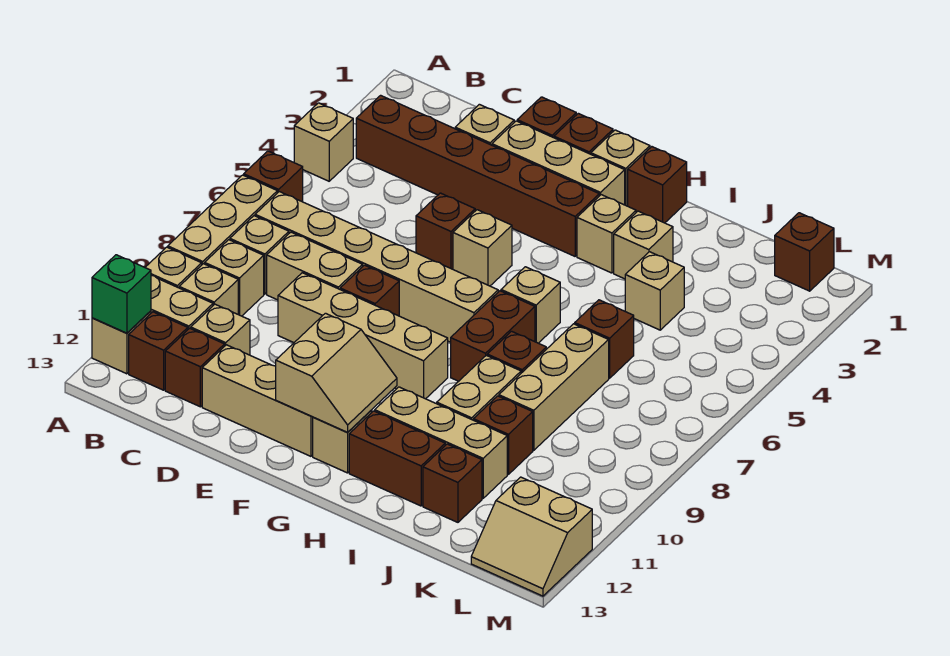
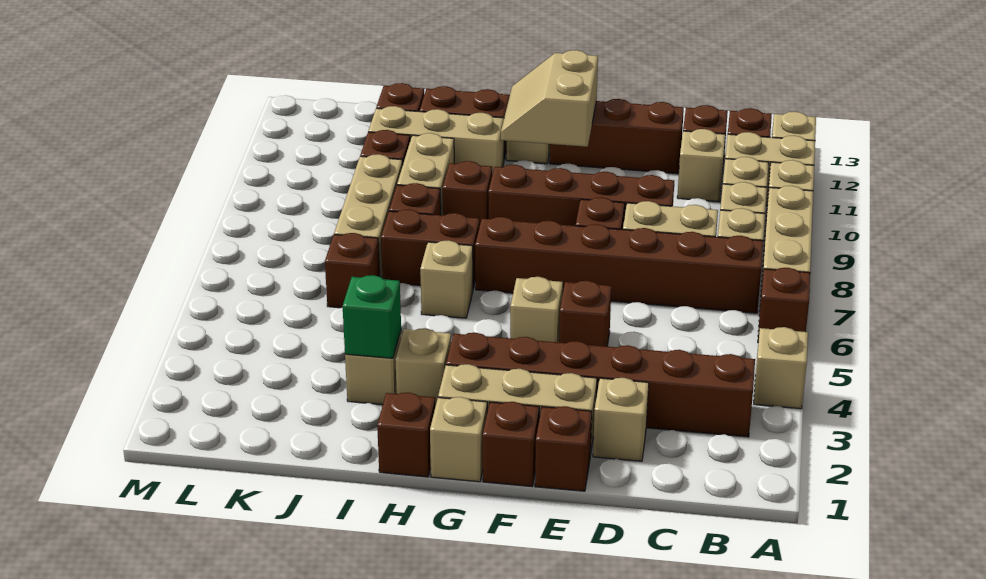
green 1x1 brick [92,255,151,333] -> green 1x1 brick moved to [343,275,401,358]
tan 1x6 brick [255,192,498,342] -> brown 1x6 brick [475,217,763,313]
tan 1x4 brick [278,273,448,399] -> brown 1x4 brick [488,165,674,226]
tan 1x3 brick [202,345,313,456] -> brown 1x3 brick [550,99,684,174]
brown 1x2 brick [451,291,535,381] -> brown 1x2 brick turned to [381,209,480,289]
tan 1x1 brick [625,252,684,330] -> none
brown 1x1 brick [775,213,834,291] -> brown 1x1 brick moved to [443,161,492,224]
tan 2x2 slope [471,477,592,596] -> none

